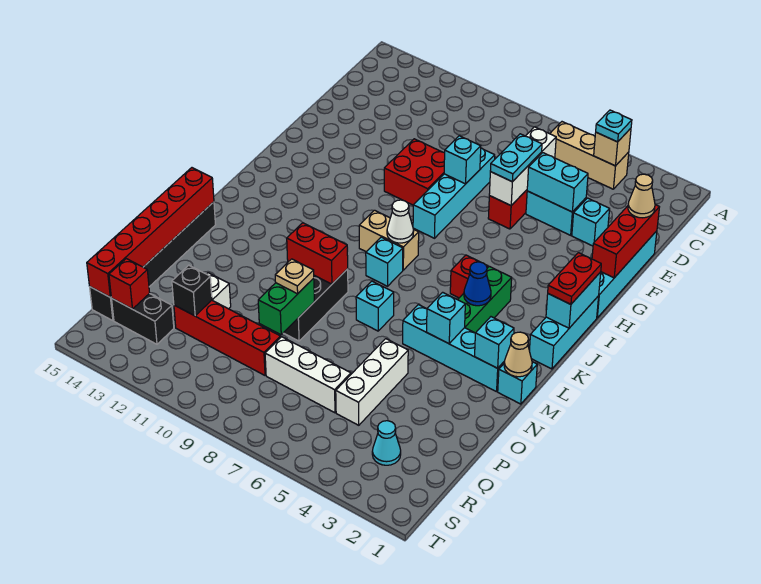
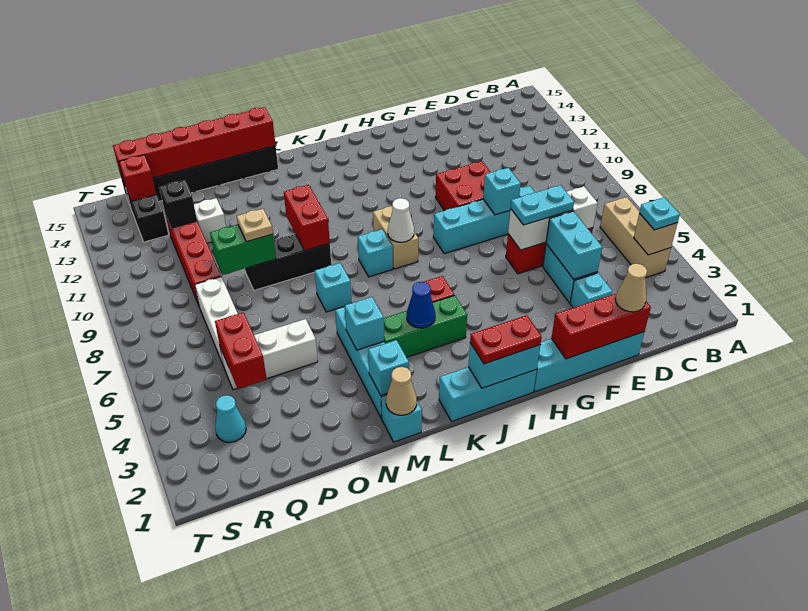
none -> red 1x2 brick [215,312,267,389]

